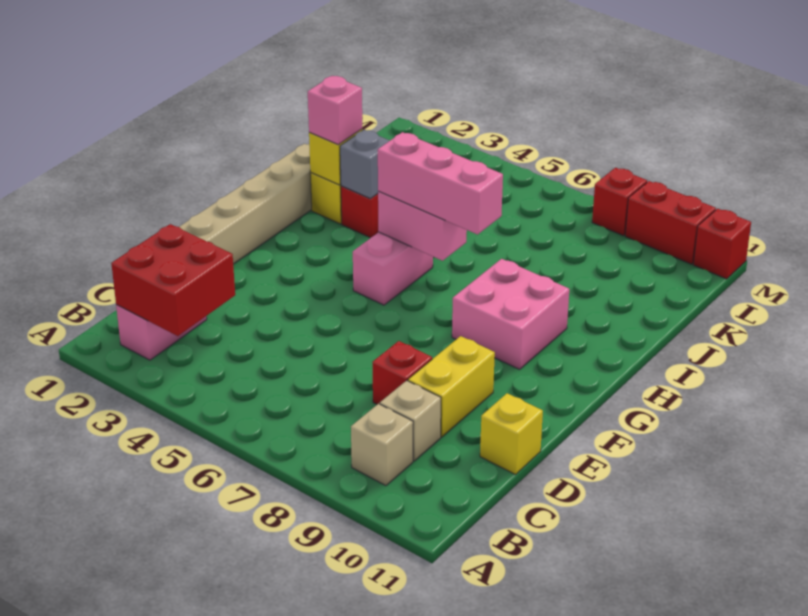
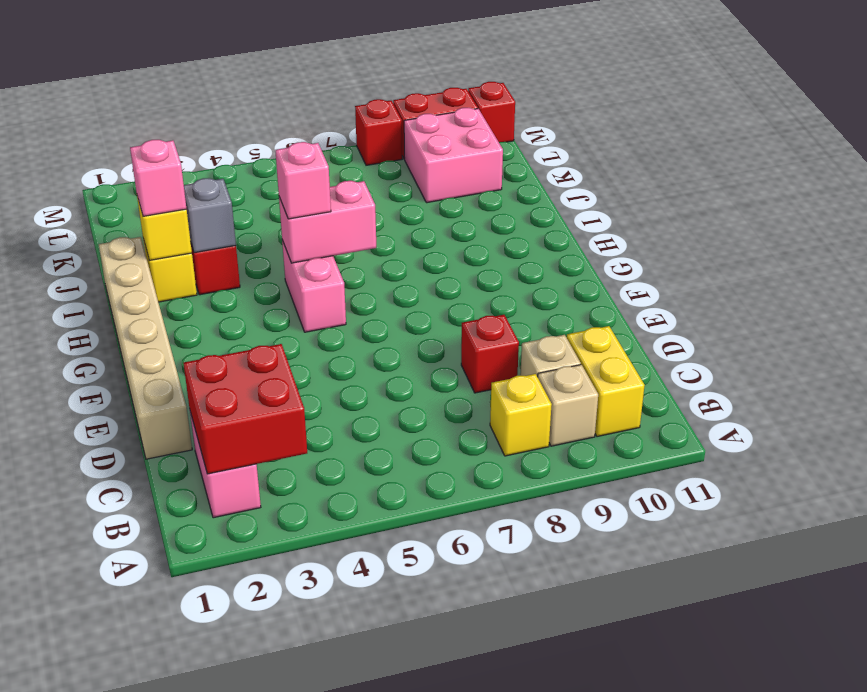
yellow 1x2 brick [408,336,495,437] -> yellow 1x2 brick moved to [567,326,645,437]
yellow 1x1 brick [480,393,543,475] -> yellow 1x1 brick moved to [490,374,552,456]
pink 2x2 brick [452,259,569,369] -> pink 2x2 brick moved to [404,108,503,203]
pink 1x3 brick [378,132,503,234] -> pink 1x1 brick [275,142,331,219]

